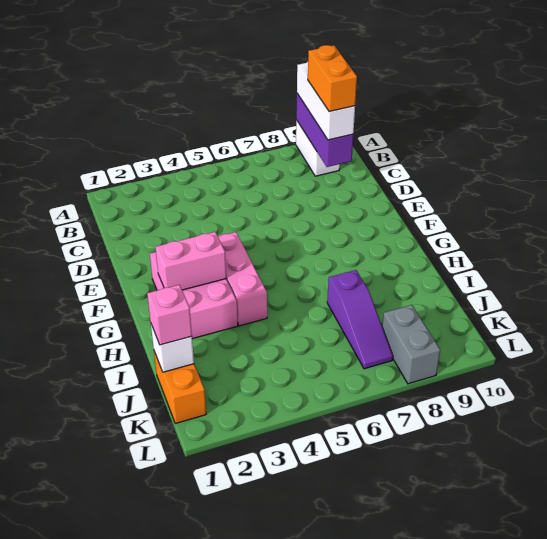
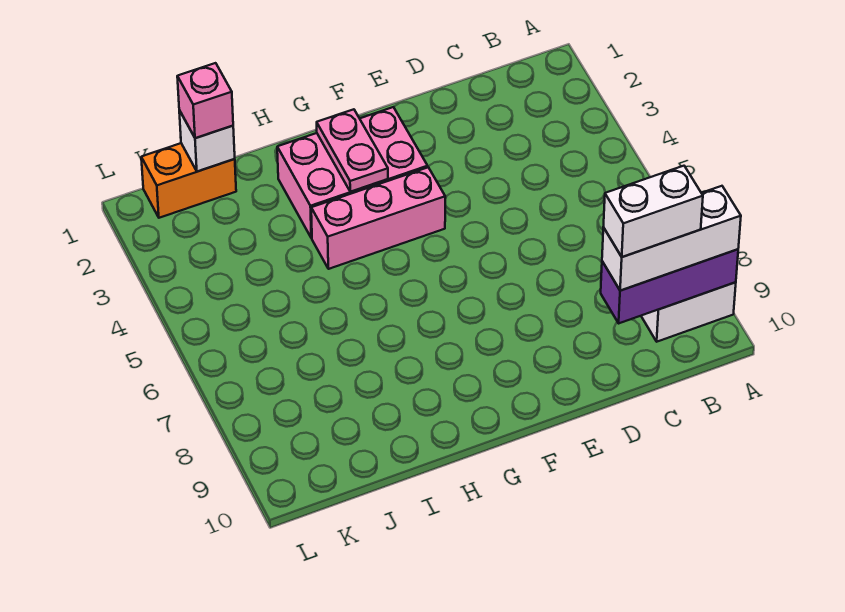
orange 1x2 brick [308,45,357,112] -> white 1x2 brick [603,166,703,257]
pink 1x2 brick [155,232,226,290] -> pink 1x2 plate [317,109,388,192]
purple 1x3 slope [327,270,393,369] -> none
grey 1x2 brick [382,305,440,384] -> none

